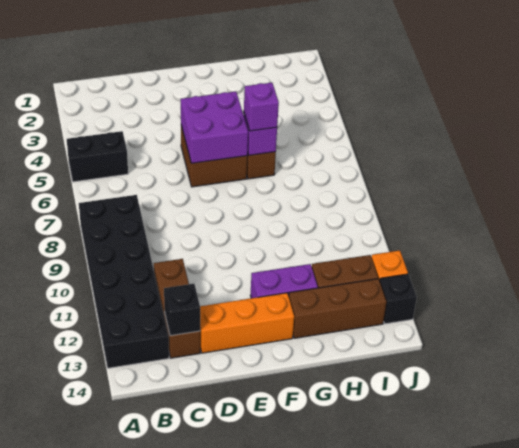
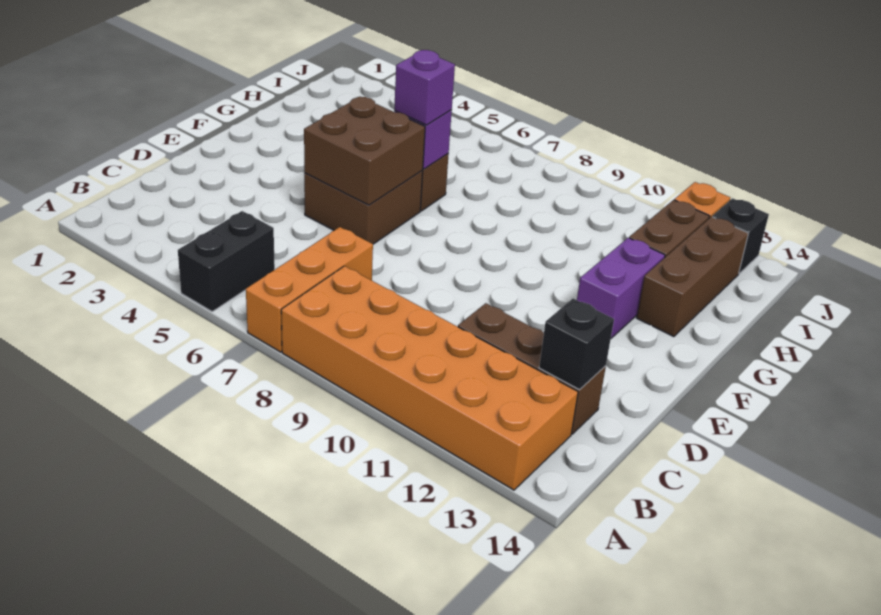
black 2x6 brick [79,195,169,368] -> orange 2x6 brick [281,266,578,490]
orange 1x3 brick [200,293,294,353] -> orange 1x3 brick moved to [246,227,373,352]
purple 2x2 brick [181,92,248,163] -> brown 2x2 brick [304,97,425,205]

